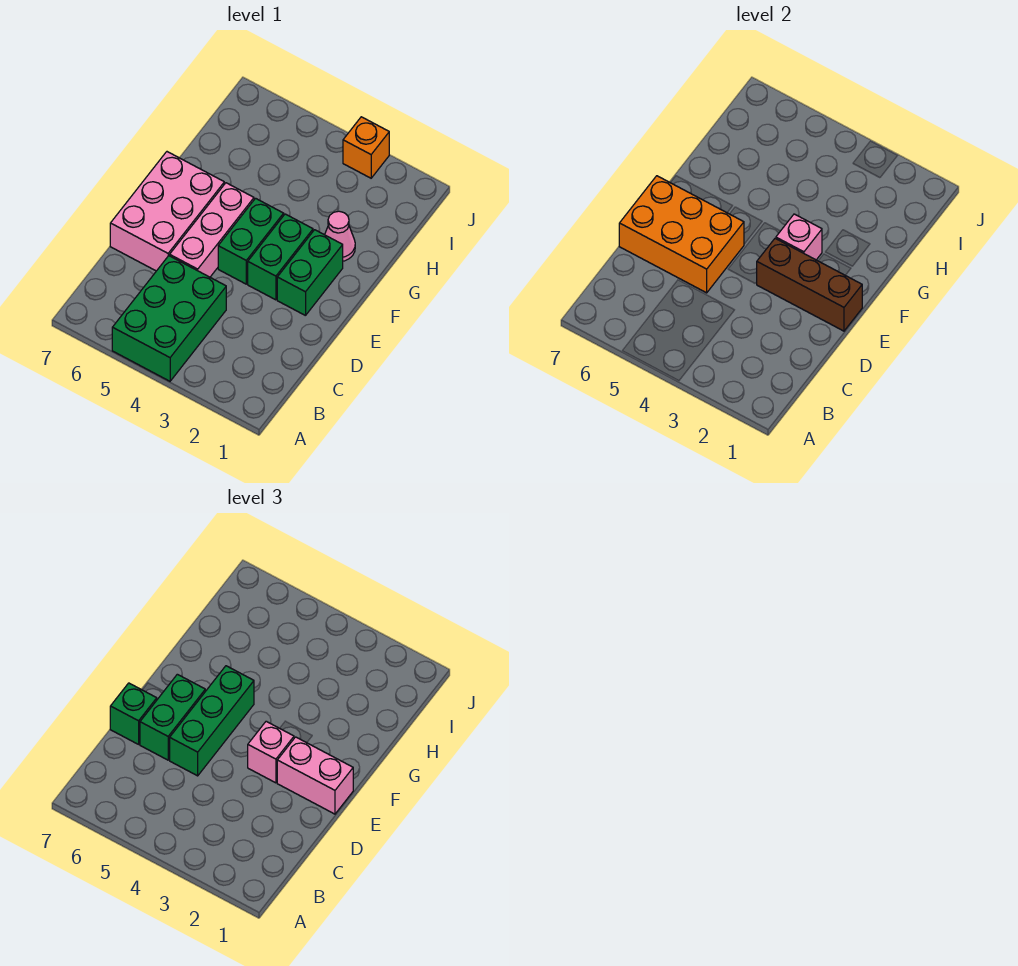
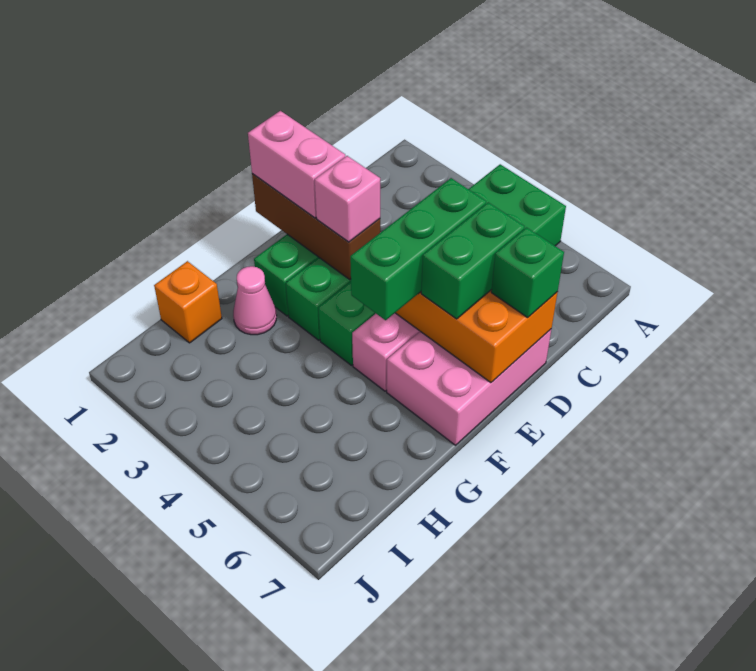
pink 1x1 brick [776,214,822,260] -> none
orange 1x1 brick [343,117,389,178] -> orange 1x1 brick moved to [154,261,222,343]

